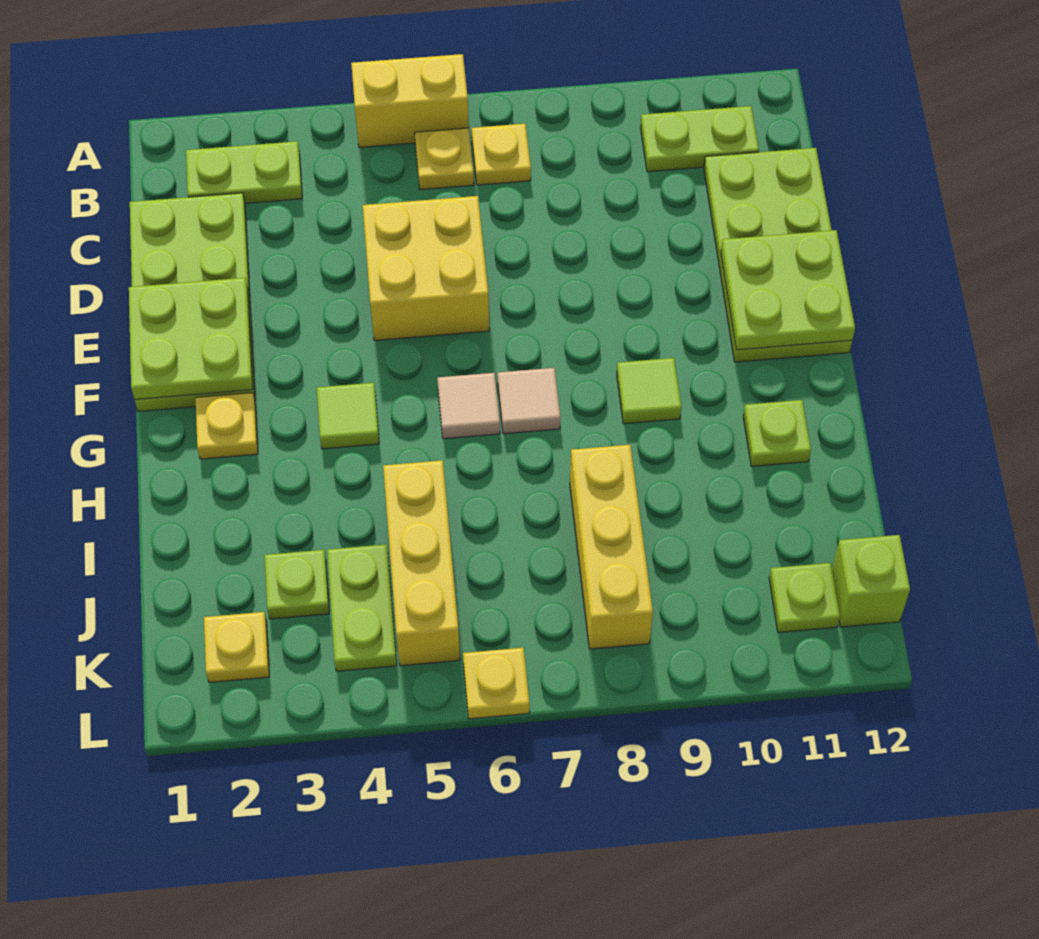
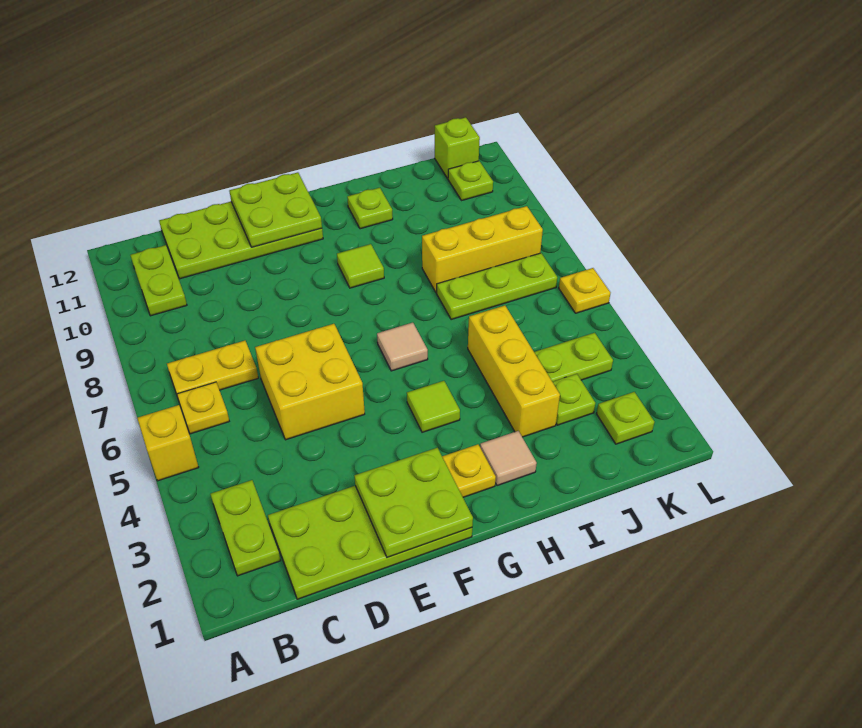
yellow 1x2 brick [351,54,469,147] -> yellow 1x1 brick [137,405,199,481]
yellow 1x1 plate [472,124,531,185] -> yellow 1x2 plate [167,341,258,397]
tan 1x1 tile [498,368,561,434] -> tan 1x1 tile moved to [480,431,537,486]
yellow 1x3 brick [383,460,460,666] -> yellow 1x3 brick turned to [468,305,560,437]
none -> lime 1x3 plate [437,253,557,320]
yellow 1x1 plate [204,612,269,682] -> lime 1x1 plate [597,392,654,444]

